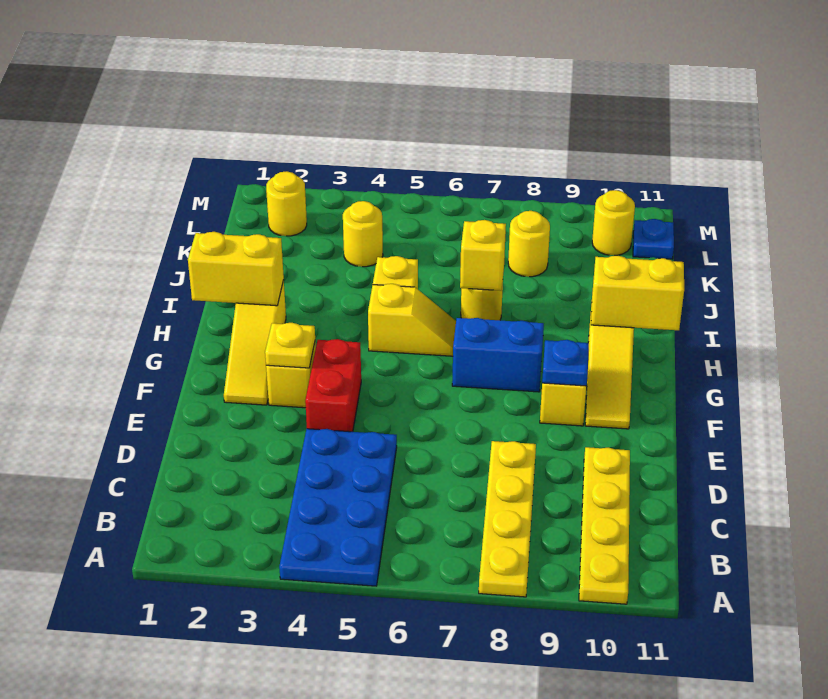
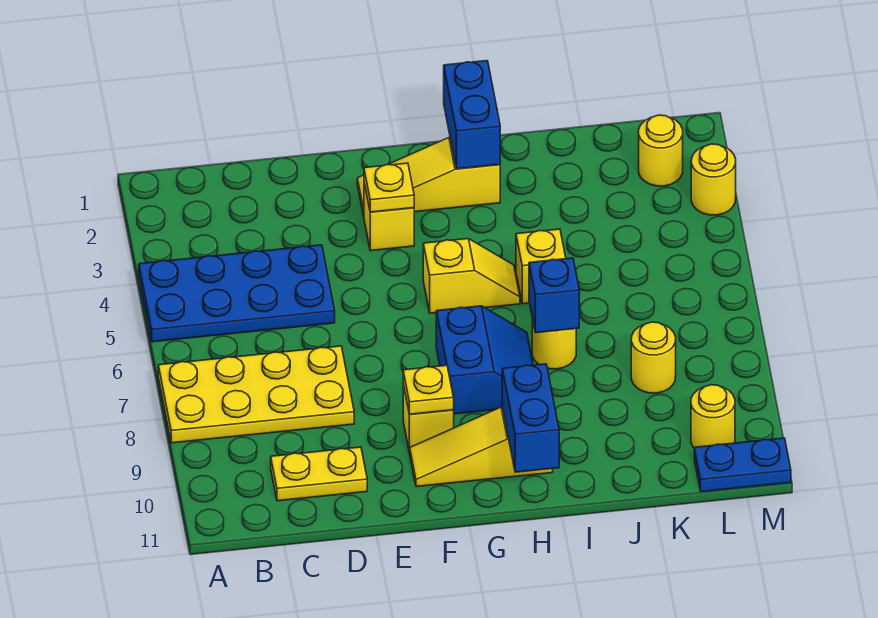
yellow 1x4 plate [479,441,536,597] -> yellow 2x4 plate [158,346,354,443]
yellow 1x4 plate [579,447,630,604] -> yellow 1x2 plate [271,447,367,501]
red 1x2 brick [305,339,361,432] -> none
blue 1x1 plate [542,340,589,386] -> yellow 1x1 plate [403,365,454,414]
yellow 1x2 brick [188,232,284,306] -> blue 1x2 brick [444,61,500,169]
yellow 1x2 slope [368,284,456,356] -> yellow 1x2 slope turned to [423,239,520,313]
yellow 1x2 brick [591,256,684,330] -> blue 1x2 brick [502,364,559,472]
yellow 1x1 brick [460,220,506,291] -> blue 1x1 brick [529,258,579,333]
yellow 1x1 round brick [343,201,383,267] -> yellow 1x1 round brick moved to [691,144,736,215]
blue 1x1 plate [633,219,674,259] -> blue 1x2 plate [694,438,791,492]

